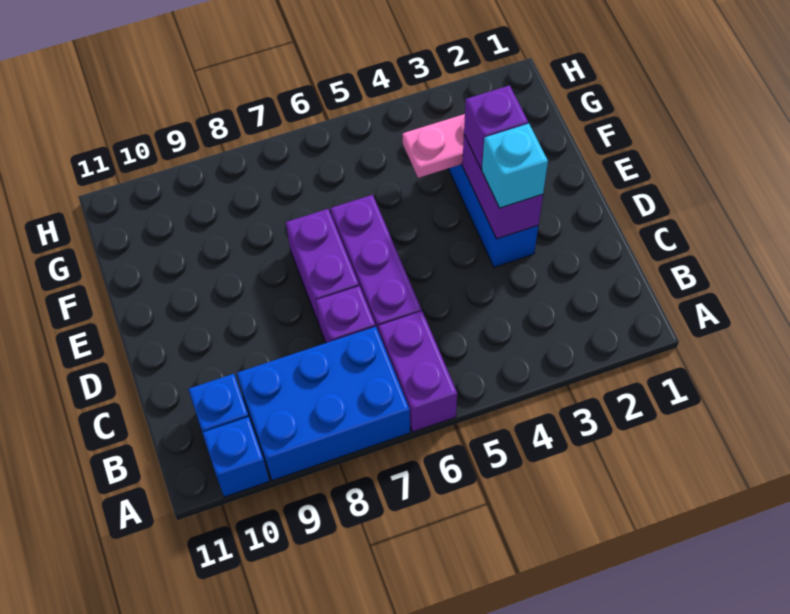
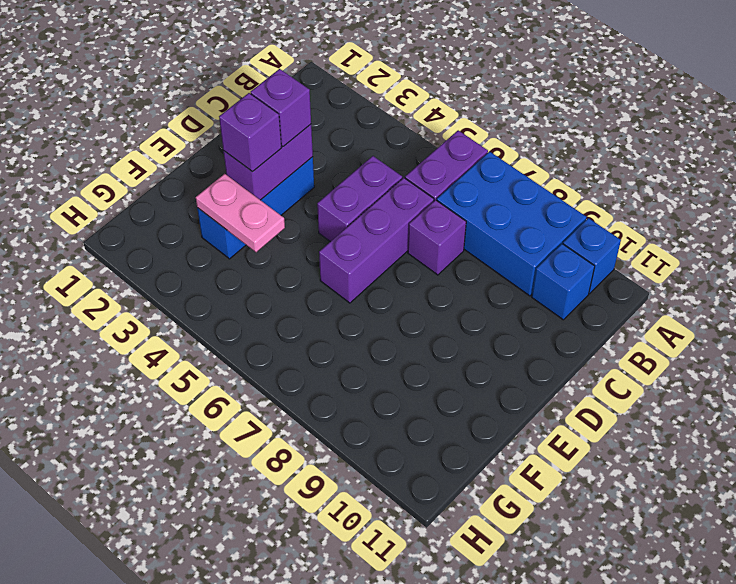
cyan 1x1 brick [482,124,548,208] -> purple 1x1 brick [251,69,311,147]
purple 1x2 brick [286,209,359,324] -> purple 1x2 brick moved to [317,156,402,242]

